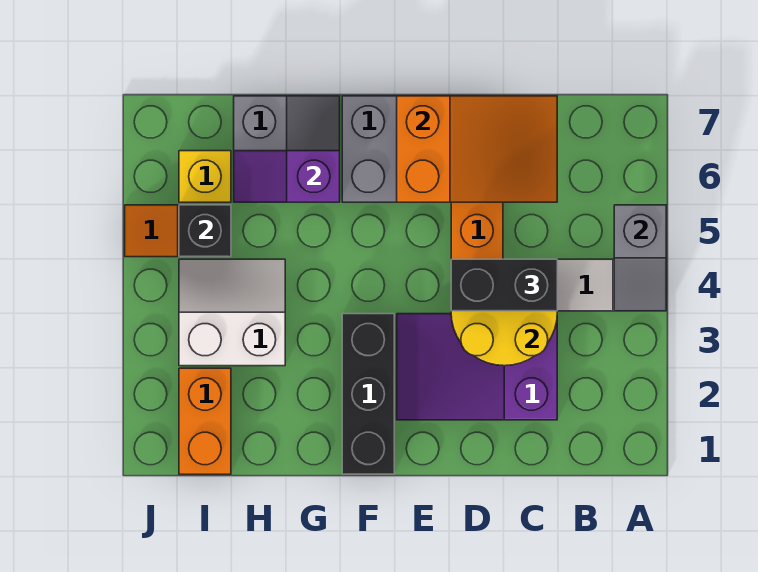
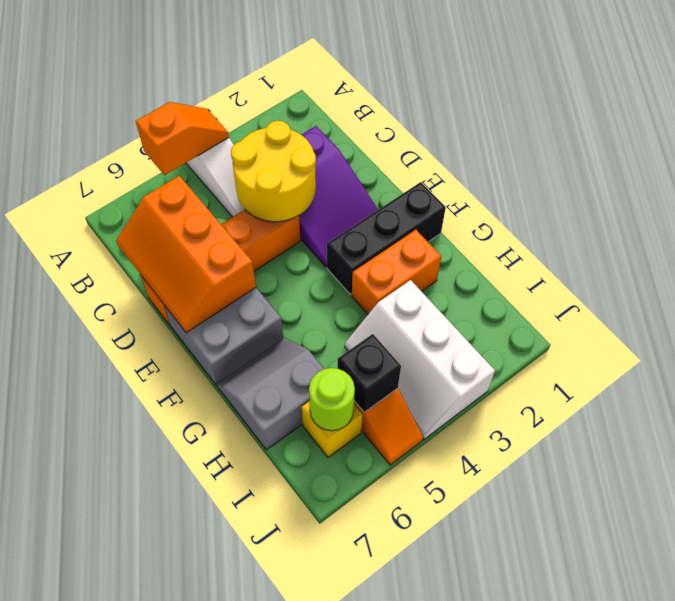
grey 1x2 slope [614,205,666,311] -> orange 1x2 slope [136,102,229,175]
black 1x2 brick [451,259,557,311] -> none
orange 2x3 slope [397,96,557,202] -> orange 2x3 slope turned to [116,176,256,333]
purple 1x2 slope [234,151,340,202] -> none
white 2x2 slope [179,259,285,366] -> white 2x3 slope [345,280,495,439]
orange 1x2 brick [179,368,231,474] -> orange 1x2 brick moved to [352,230,441,314]
none -> lime 1x1 round brick [309,368,355,431]

